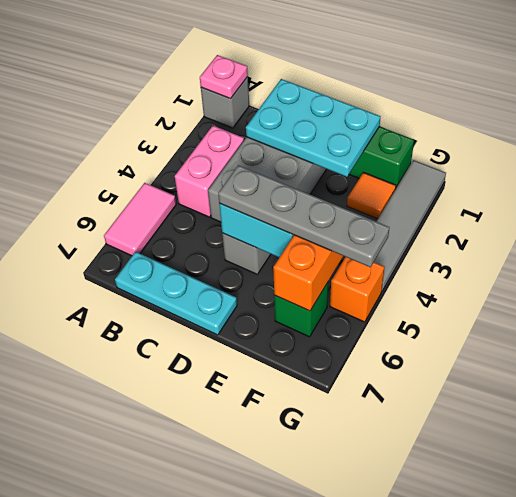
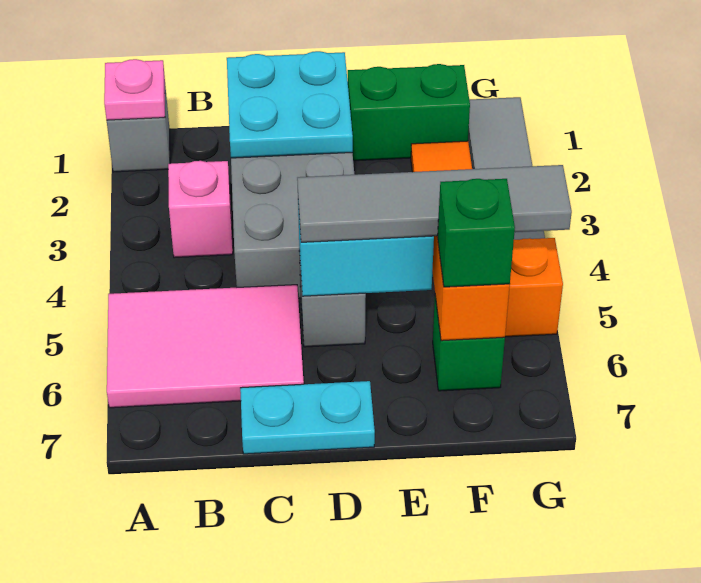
pink 1x2 tile [104,183,176,256] -> pink 2x3 tile [107,285,304,408]
pink 1x2 brick [175,126,244,217] -> pink 1x1 brick [168,161,233,258]
cyan 1x3 plate [115,252,237,335] -> cyan 1x2 plate [240,381,375,454]
cyan 2x3 plate [246,79,381,177] -> cyan 2x2 plate [227,51,353,158]
grey 1x4 plate [218,165,389,267] -> grey 1x4 tile [297,165,572,242]
none -> green 1x1 brick [438,179,515,287]

